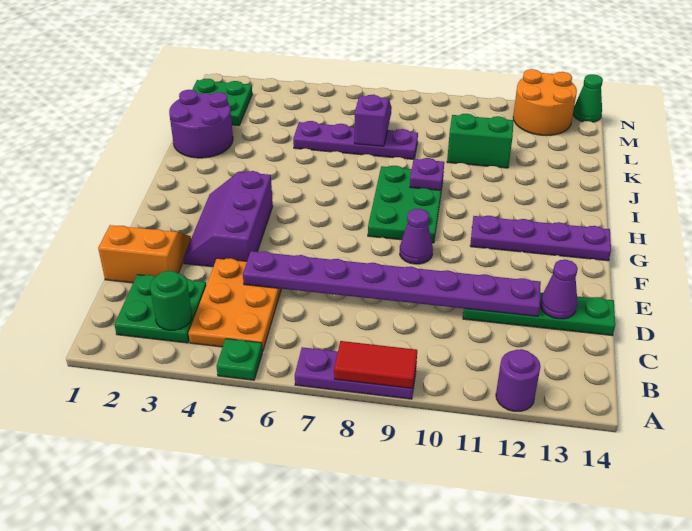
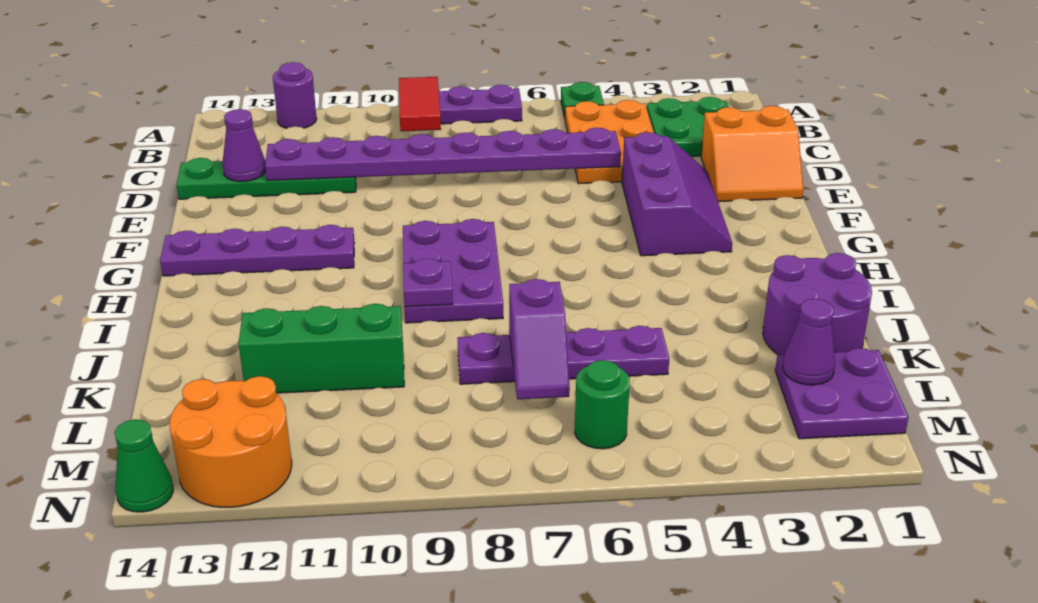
red 1x2 tile [334,341,417,389] -> red 1x2 tile turned to [399,77,441,131]
green 1x1 round brick [150,271,192,330] -> green 1x1 round brick moved to [575,360,630,449]
purple 1x1 cone [400,209,433,264] -> purple 1x1 cone moved to [782,299,835,385]
green 2x3 plate [368,166,443,243] -> purple 2x3 plate [403,219,503,323]
green 1x2 brick [447,114,514,168] -> green 1x3 brick [239,304,404,393]
green 2x2 plate [192,79,252,126] -> purple 2x2 plate [775,348,909,439]

